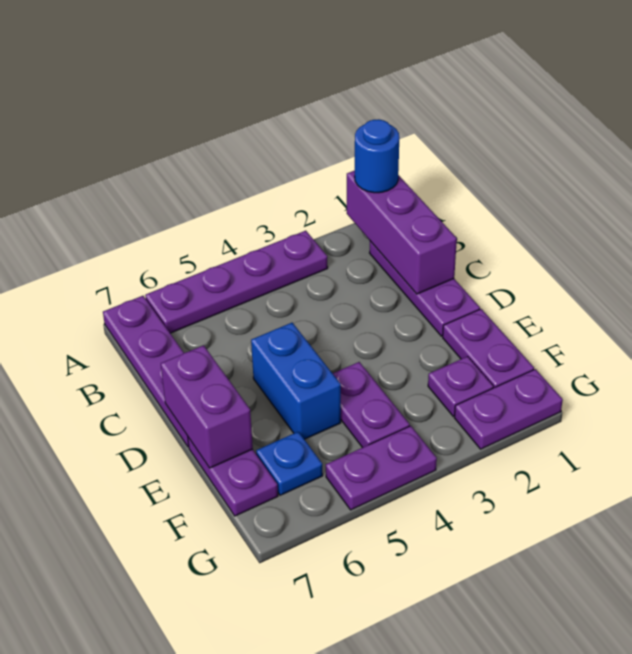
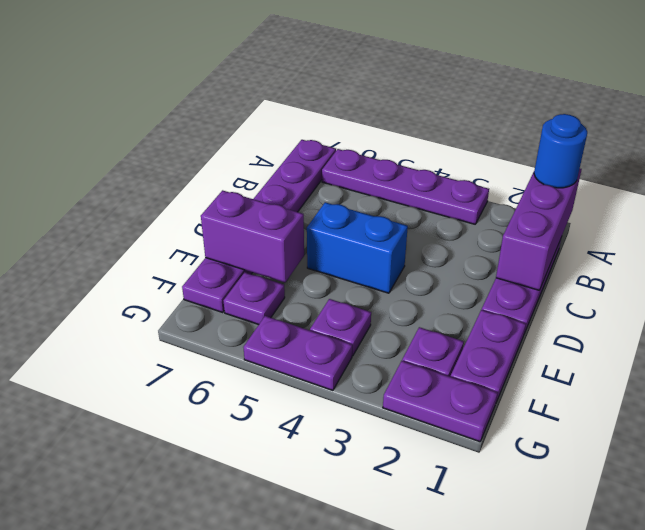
blue 1x2 brick [251,323,341,439] -> blue 1x2 brick turned to [307,202,408,293]
purple 1x2 brick [161,345,253,468] -> purple 1x2 brick turned to [201,190,304,283]
purple 1x2 plate [333,362,410,448] -> purple 1x1 plate [310,299,371,356]
blue 1x1 plate [256,432,323,495] -> purple 1x1 plate [224,272,285,325]

